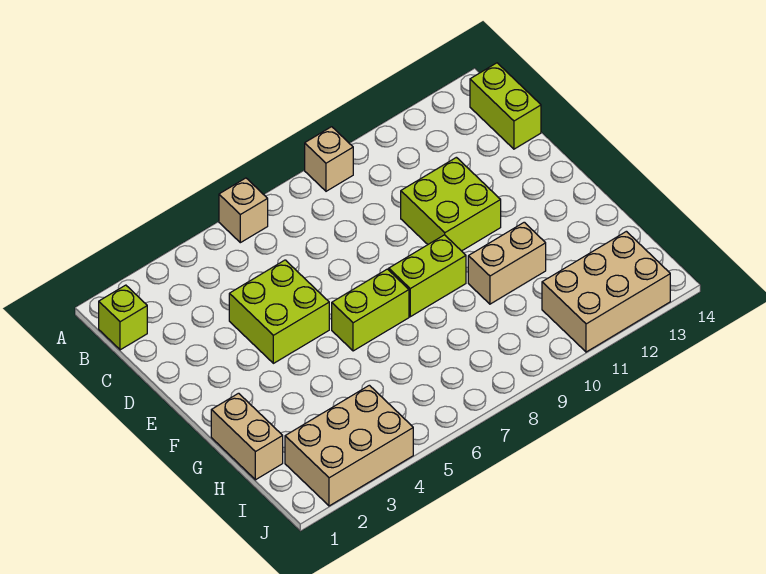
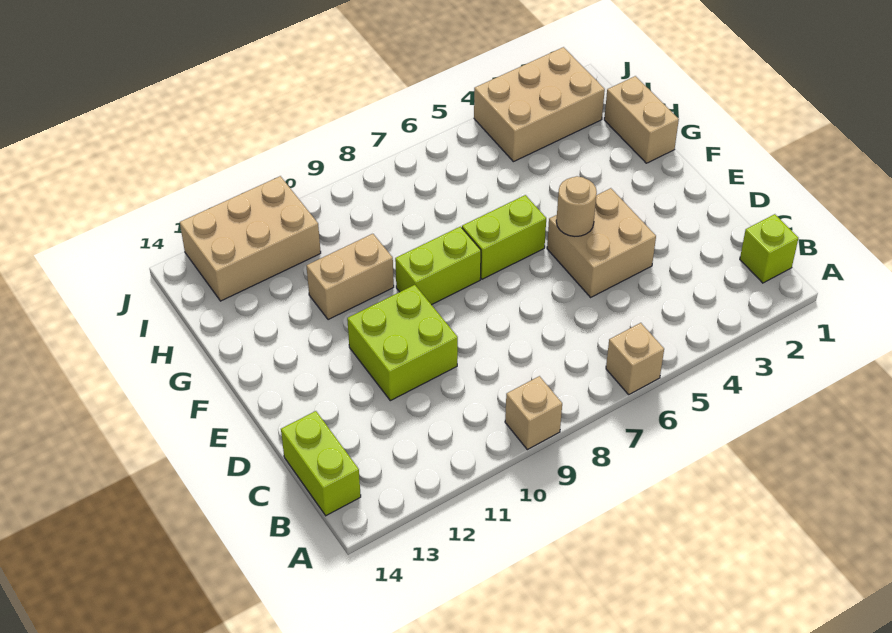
lime 2x2 brick [229,260,329,363] -> tan 2x2 brick [547,188,656,297]
none -> tan 1x1 round brick [556,176,597,236]

